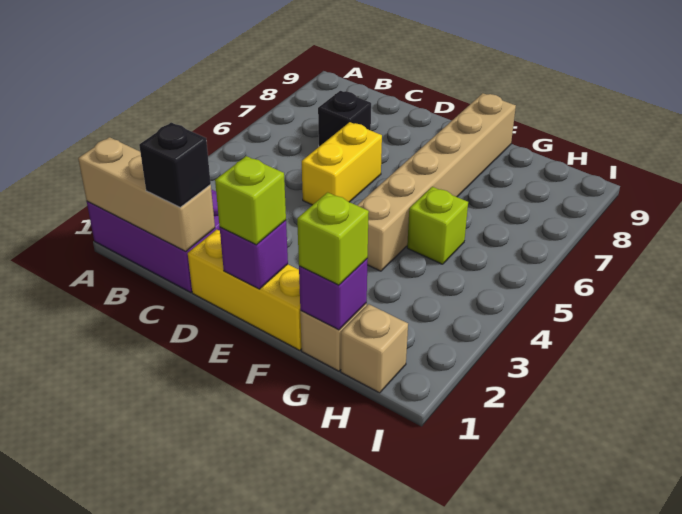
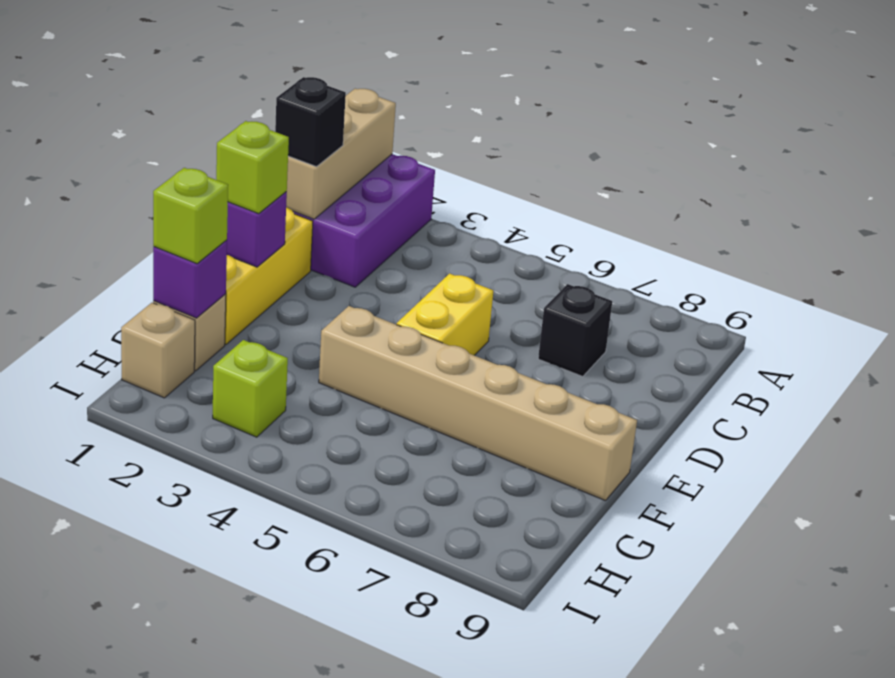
yellow 1x2 brick [302,122,382,205] -> yellow 1x2 brick turned to [397,274,493,355]
lime 1x1 brick [407,187,468,264] -> lime 1x1 brick moved to [213,340,288,437]

